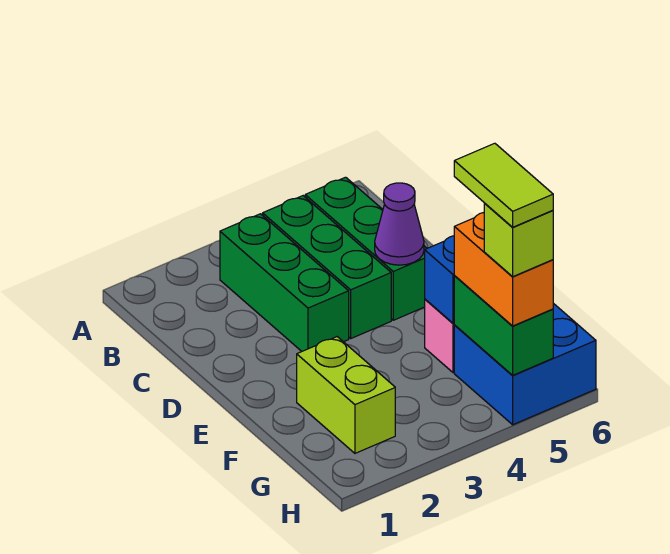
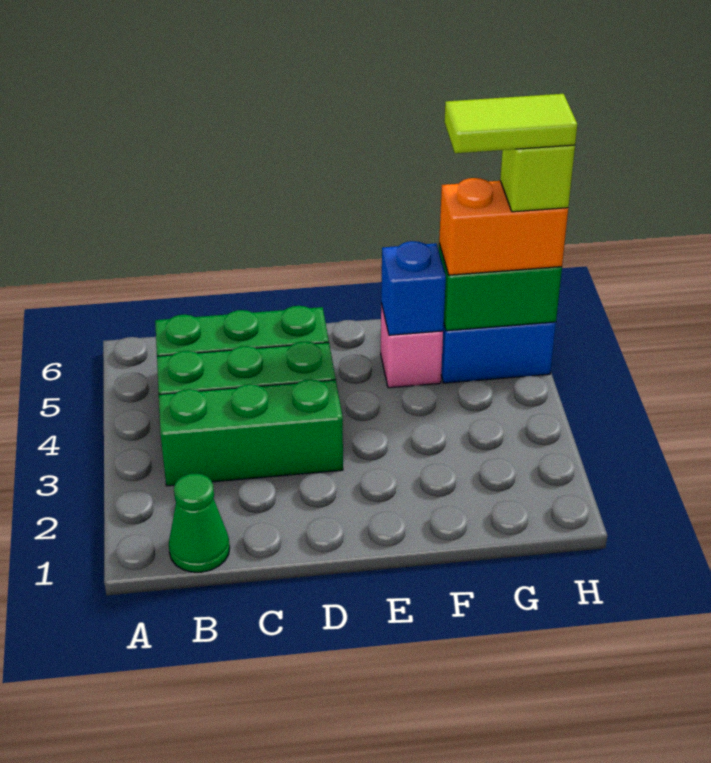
none -> green 1x1 cone [169,473,230,572]
purple 1x1 cone [375,183,424,265] -> none
lime 1x2 brick [297,337,395,453] -> none

